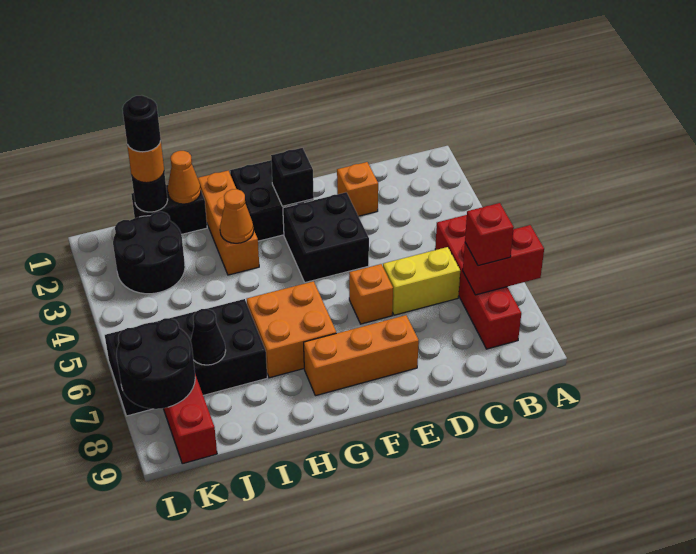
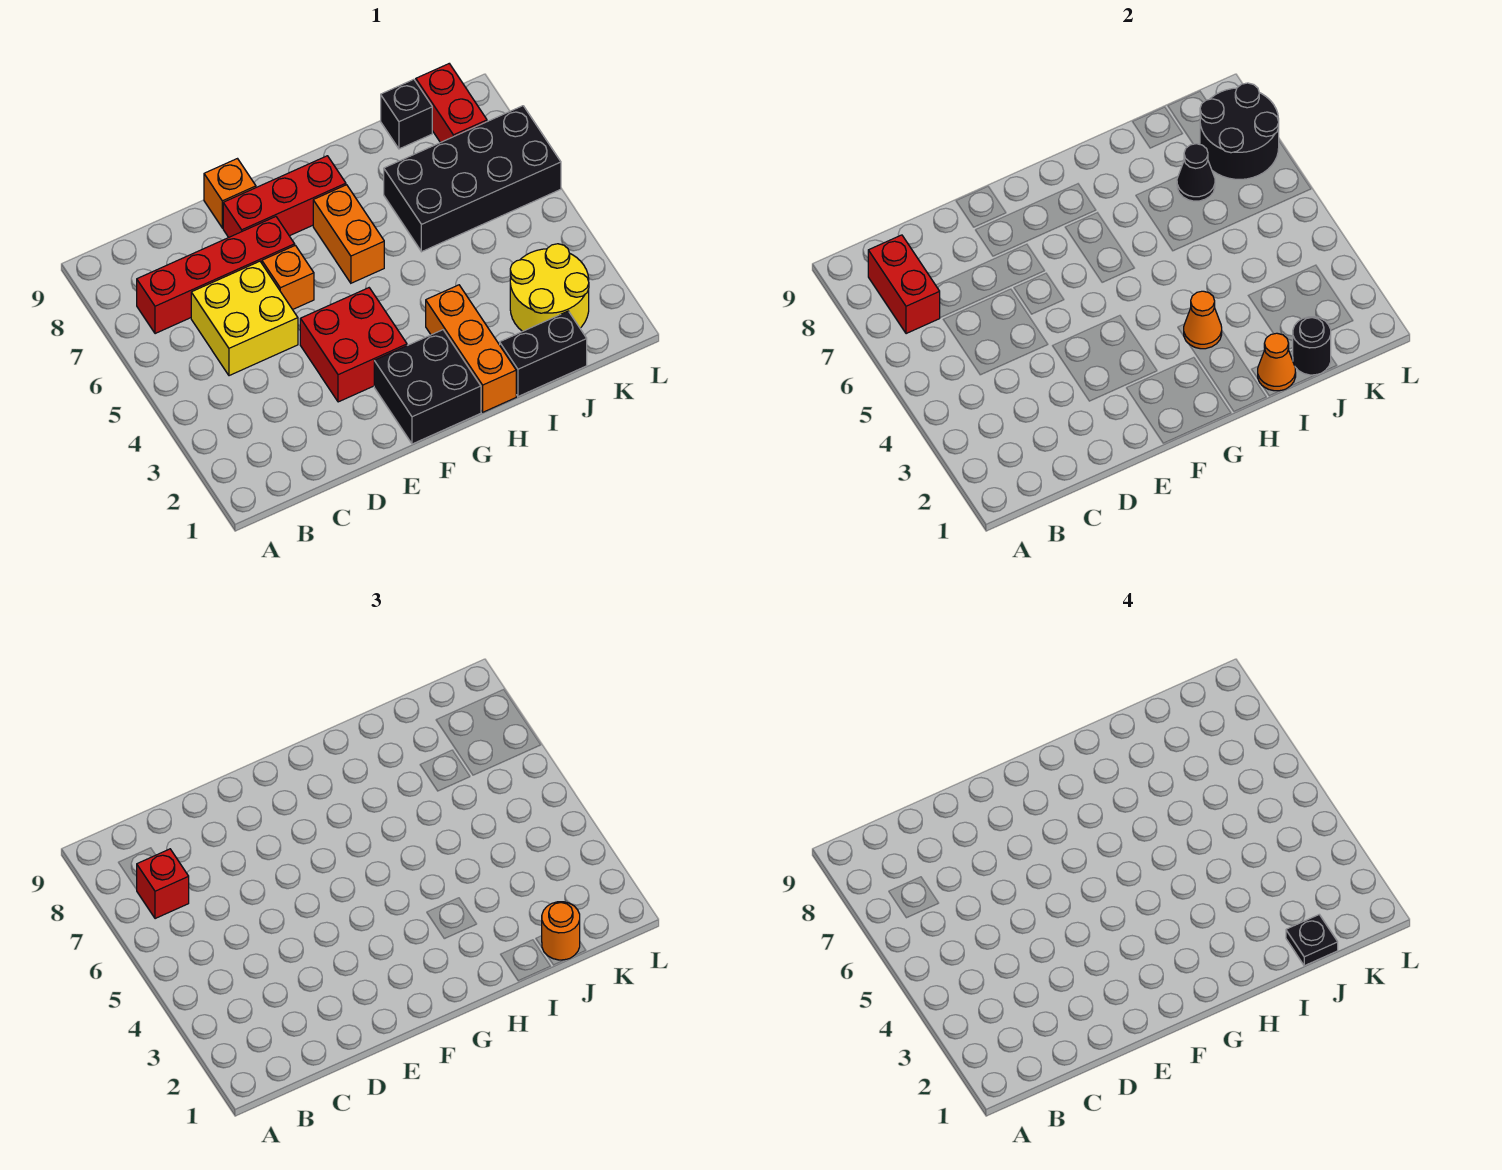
red 1x2 brick [463,225,544,295] -> red 1x2 brick turned to [868,235,940,334]
red 1x4 brick [435,215,521,349] -> red 1x4 brick turned to [137,217,295,334]
yellow 1x2 brick [383,247,460,315] -> yellow 2x2 brick [191,261,298,376]
orange 1x1 brick [337,162,378,216] -> orange 1x1 brick moved to [204,159,256,228]
black 2x2 brick [283,192,369,282] -> red 2x2 brick [300,288,407,402]
orange 1x3 brick [304,315,419,396] -> red 1x3 brick [223,156,346,238]
black 1x1 brick [271,148,314,206] -> black 1x1 brick moved to [381,79,432,149]
orange 2x2 brick [247,281,336,378] -> orange 1x2 brick [313,185,384,283]
black 1x1 round brick [122,95,161,152] -> black 1x1 plate [1286,915,1338,966]
black 2x2 round brick [113,212,185,294] -> yellow 2x2 round brick [510,244,589,332]

